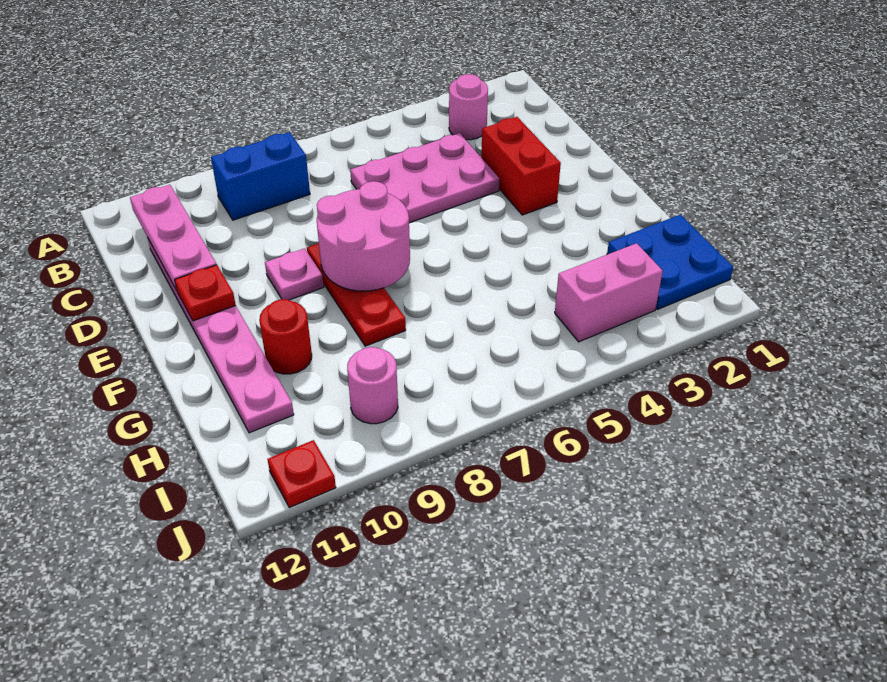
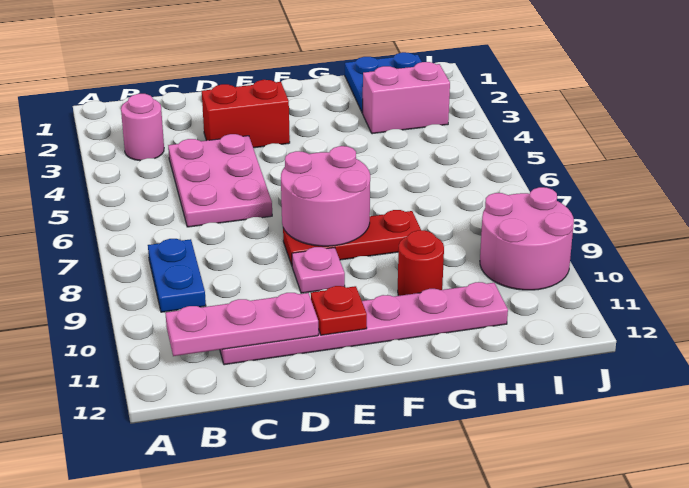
blue 1x2 brick [211,132,310,220] -> blue 1x2 plate [148,239,206,312]
pink 1x2 brick [555,243,663,342] -> pink 1x2 brick turned to [363,62,450,134]
pink 1x1 round brick [347,347,398,424] -> pink 2x2 round brick [480,187,574,290]
red 1x1 plate [268,440,336,508] -> none

